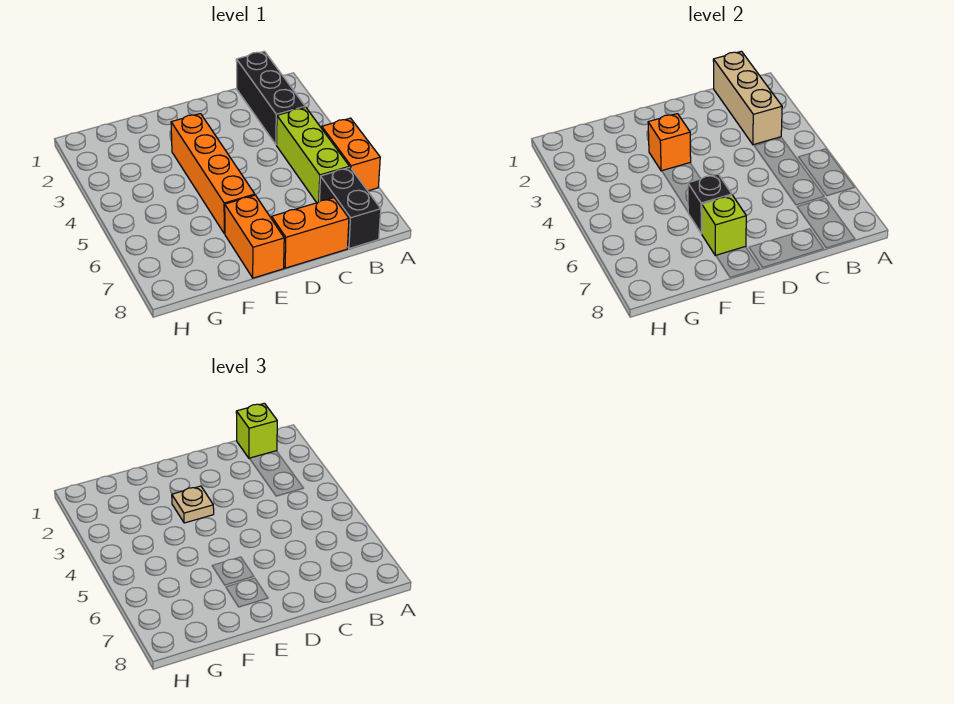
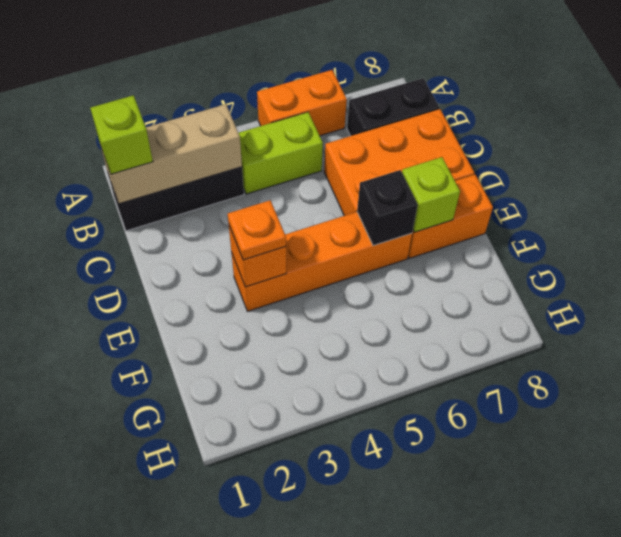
lime 1x3 brick [276,107,349,203] -> lime 1x2 brick [239,112,323,194]
orange 1x2 brick [272,198,349,268] -> orange 2x3 brick [324,109,474,216]
tan 1x1 plate [172,486,214,523] -> orange 1x1 plate [228,200,286,260]

